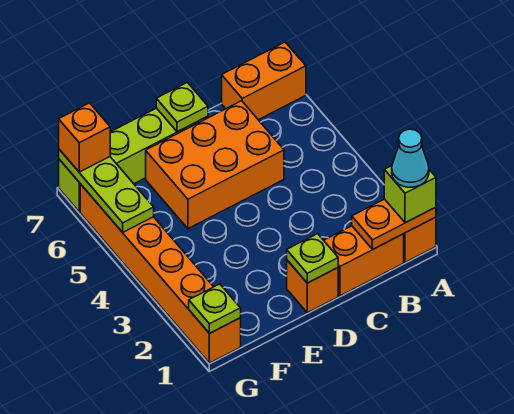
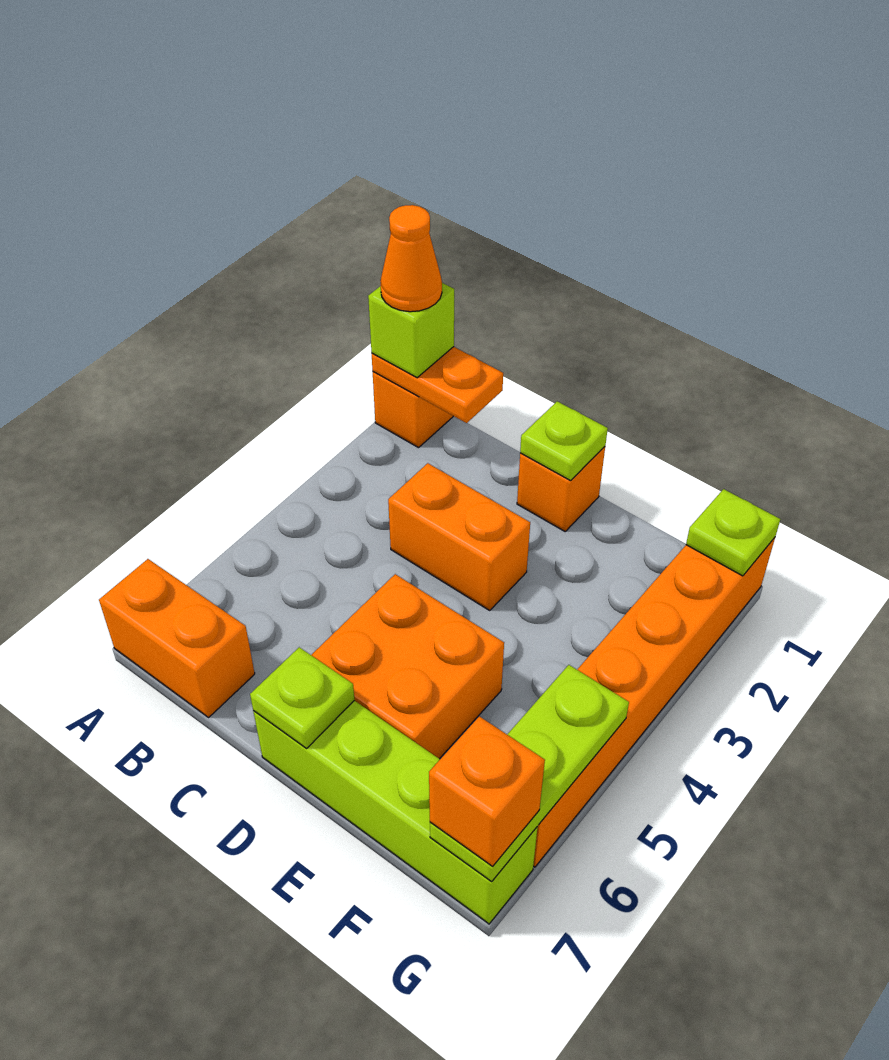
cyan 1x1 cone [392,129,429,187] -> orange 1x1 cone [380,205,442,312]
orange 1x2 brick [324,226,404,296] -> orange 1x2 brick moved to [388,463,530,610]
orange 2x3 brick [146,101,284,229] -> orange 2x2 brick [311,574,504,759]

